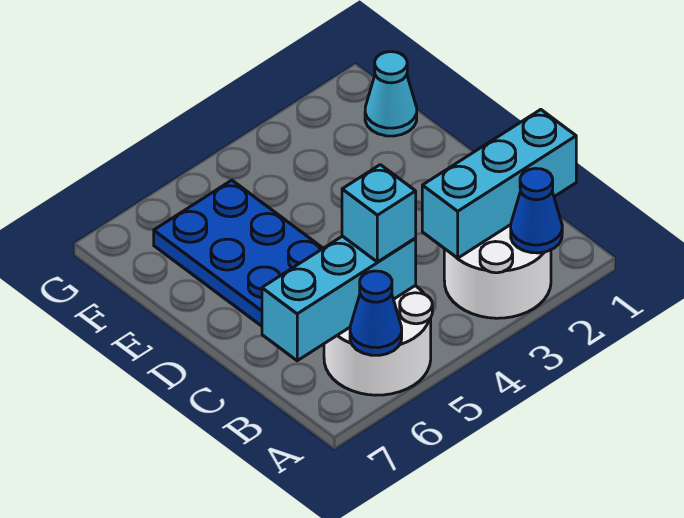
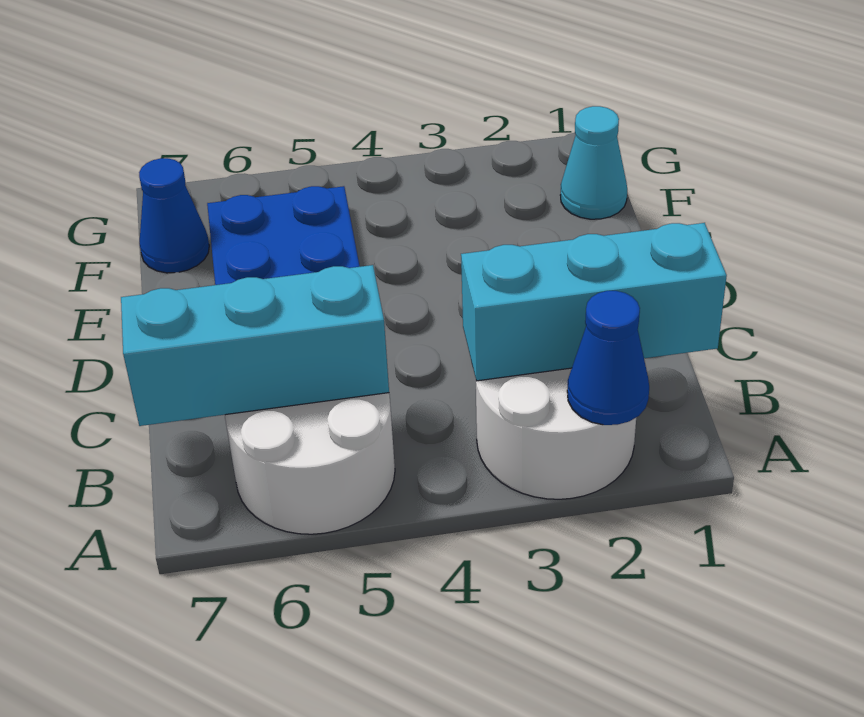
blue 1x1 cone [350,271,402,355] -> blue 1x1 cone moved to [139,158,209,273]
cyan 1x1 brick [342,165,416,262] -> none

